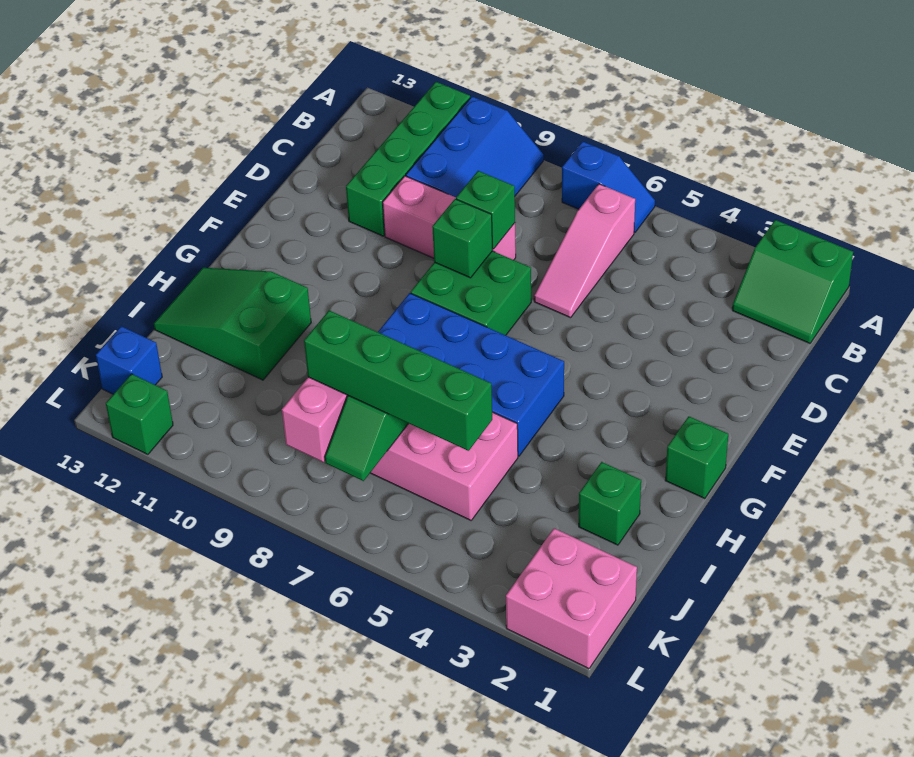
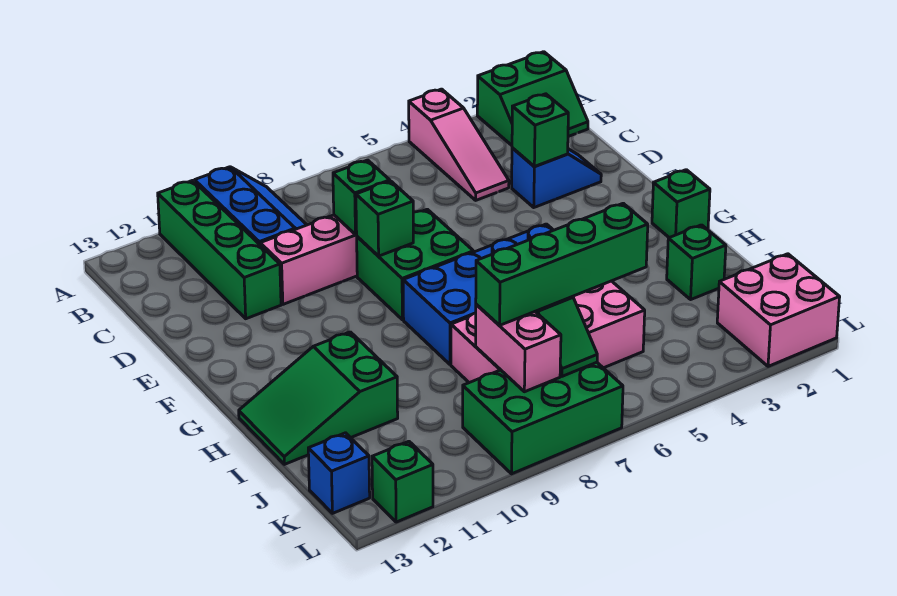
blue 1x2 slope [562,141,655,233] -> blue 1x2 slope moved to [512,148,601,207]
pink 1x3 slope [534,184,635,318] -> pink 1x3 slope moved to [409,89,509,200]
none -> green 1x1 brick [512,94,568,166]
none -> green 2x3 brick [463,362,623,474]

